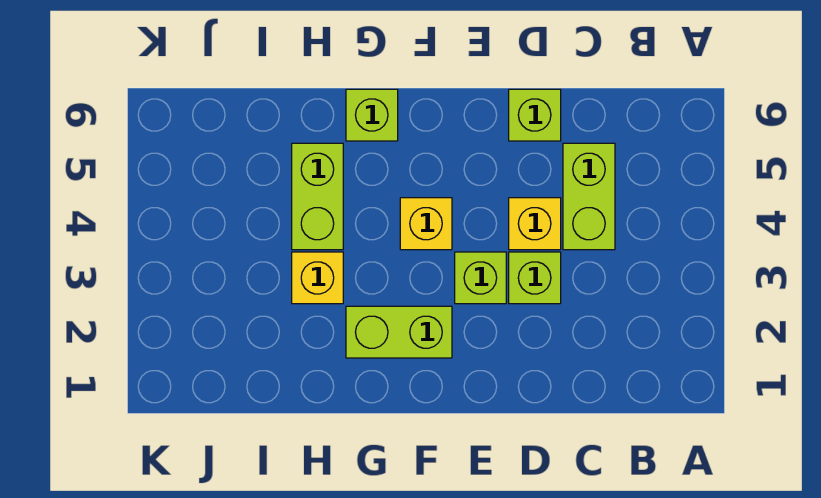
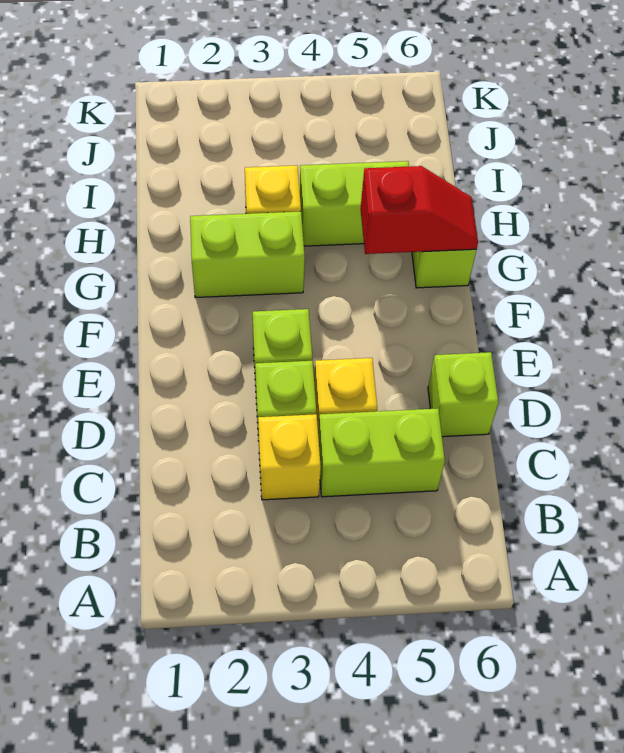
lime 1x2 brick [346,306,452,358] -> lime 1x2 brick turned to [190,211,305,298]
yellow 1x1 brick [400,198,452,250] -> yellow 1x1 brick moved to [258,414,321,500]
none -> red 1x2 slope [360,166,478,254]

